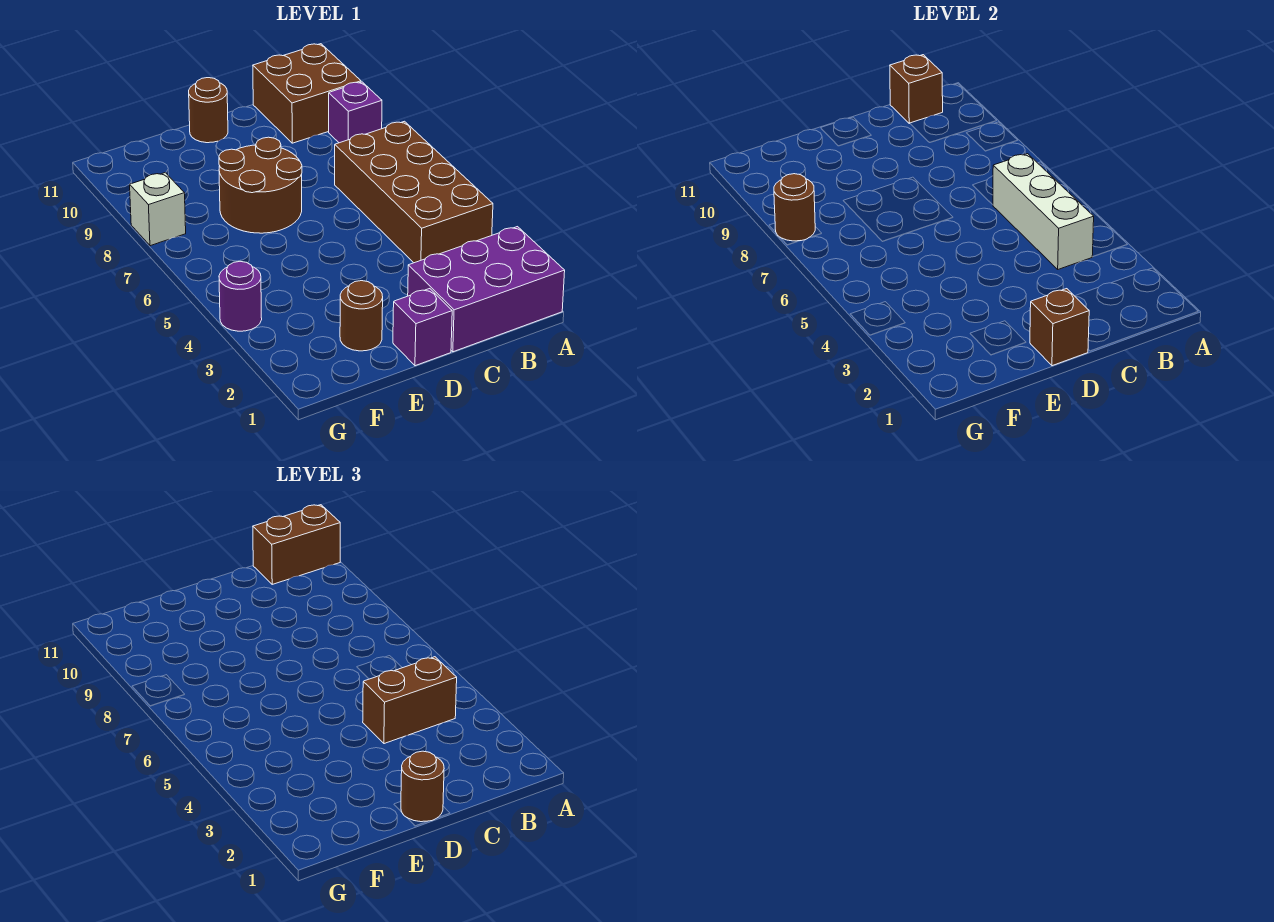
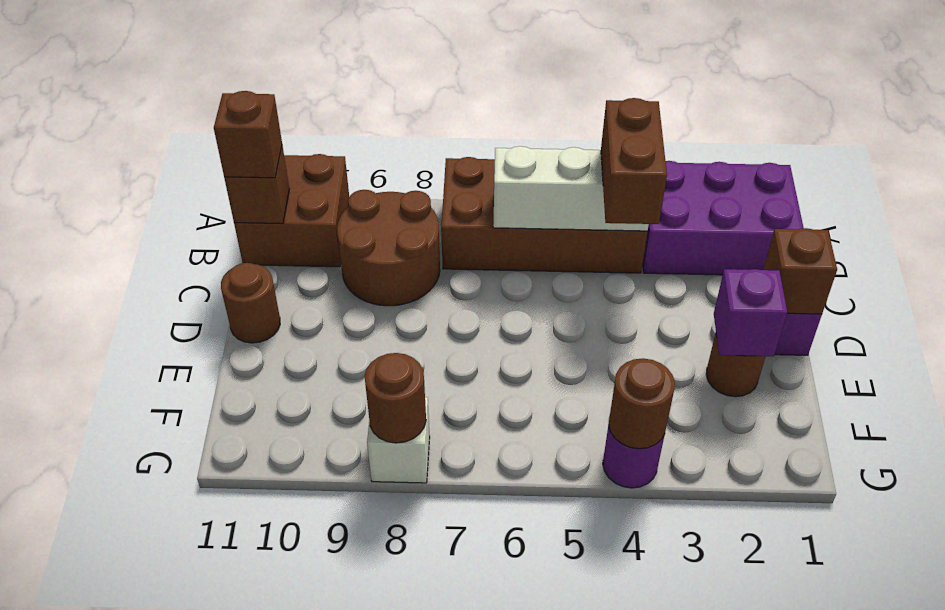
purple 2x3 brick [408,227,565,352] -> purple 2x3 brick turned to [643,161,803,275]
purple 1x1 brick [329,82,382,143] -> purple 1x1 brick moved to [714,269,787,356]
brown 1x2 brick [253,505,340,584] -> brown 1x1 brick [214,91,282,178]
brown 1x1 round brick [401,751,444,822] -> brown 1x1 round brick moved to [609,358,675,449]
brown 2x2 round brick [219,137,302,233] -> brown 2x2 round brick moved to [337,190,440,306]

